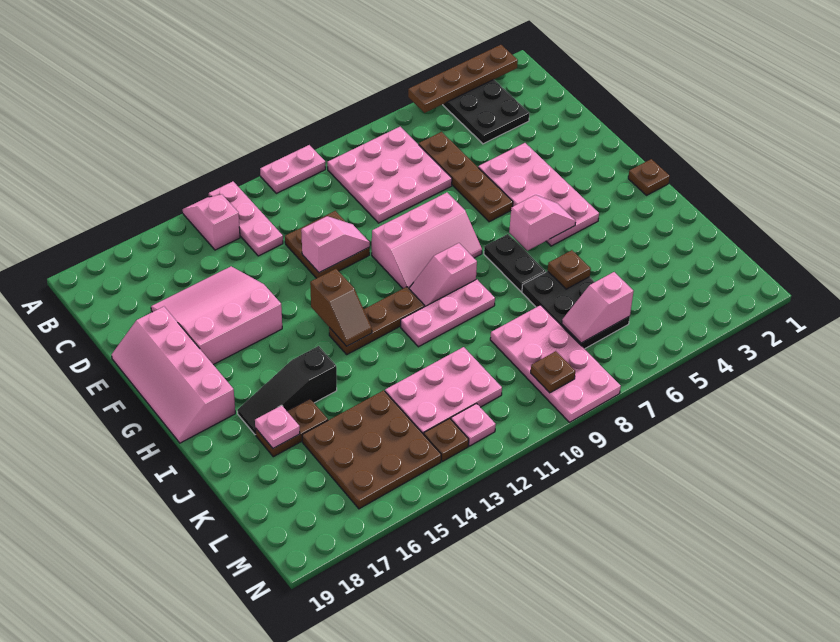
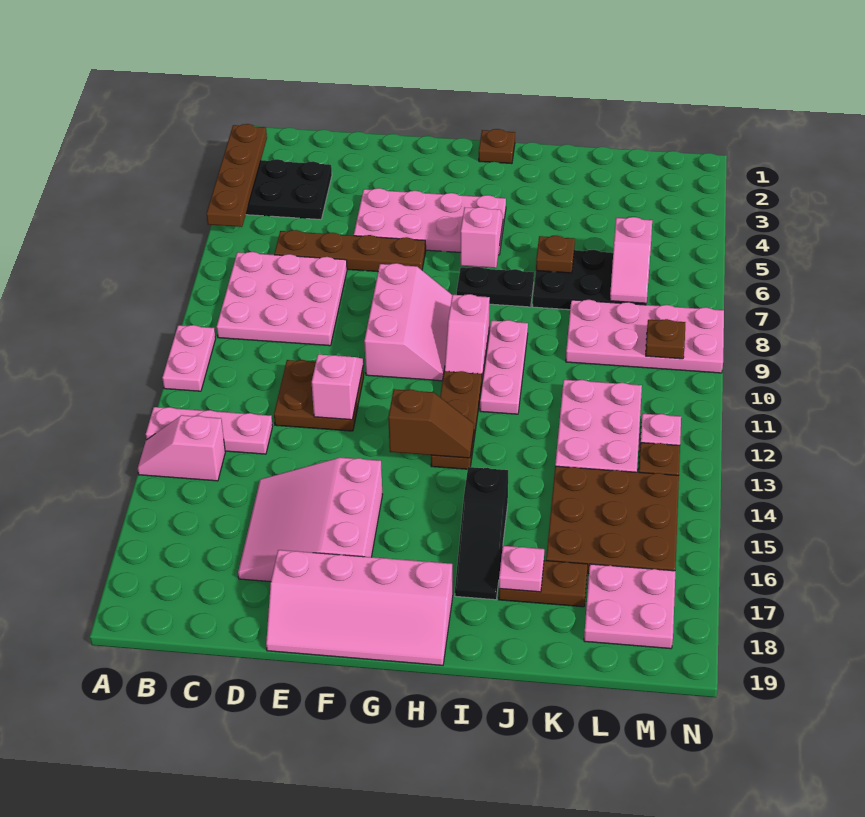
brown 1x2 plate [255,399,328,457] -> brown 1x2 plate turned to [499,561,588,607]
none -> pink 2x2 plate [584,564,675,649]

